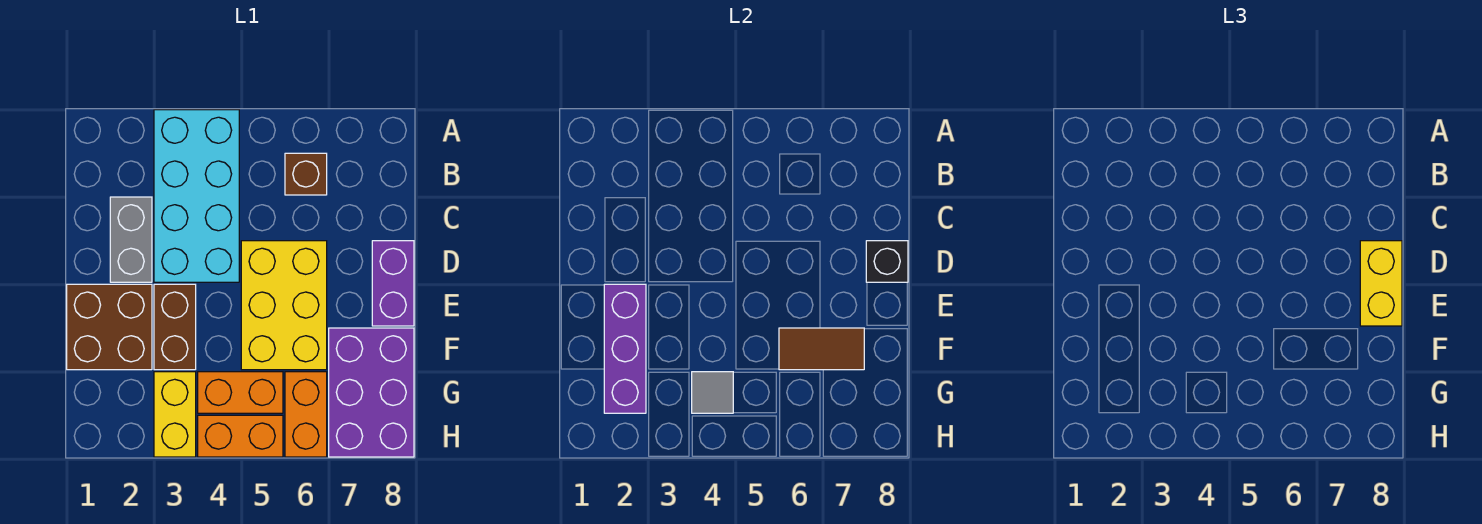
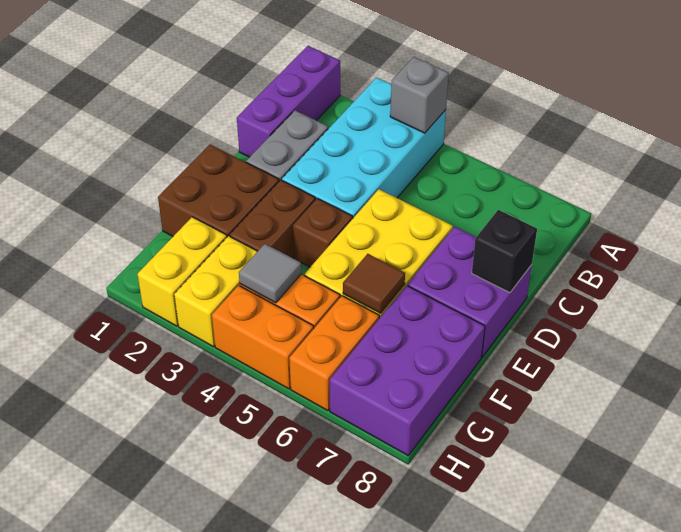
none -> grey 1x1 brick [390,57,449,133]
brown 1x1 brick [285,153,327,195] -> brown 1x1 brick moved to [293,198,353,267]
purple 1x2 brick [372,241,414,326] -> purple 2x2 brick [408,227,532,357]
yellow 1x2 brick [1360,241,1402,326] -> yellow 1x2 brick moved to [137,217,227,326]
purple 1x3 brick [604,284,646,413] -> purple 1x3 brick moved to [237,46,340,157]
brown 1x2 tile [779,328,864,370] -> brown 1x1 tile [343,254,405,313]

